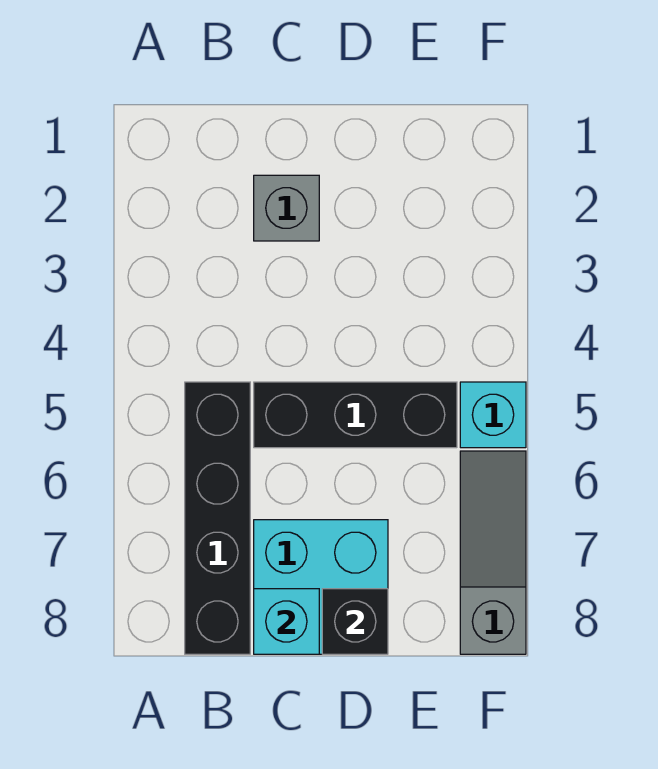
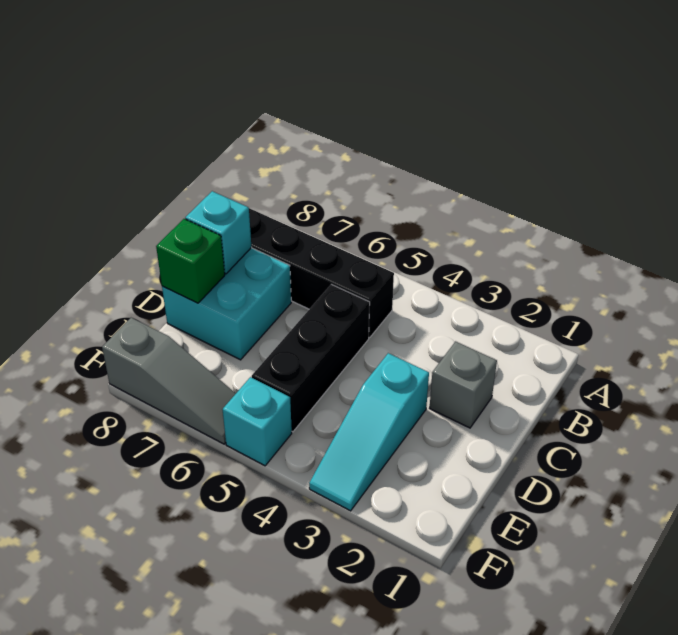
none -> cyan 1x3 slope [309,353,429,511]
black 1x1 brick [322,589,388,654] -> green 1x1 brick [156,219,225,303]

